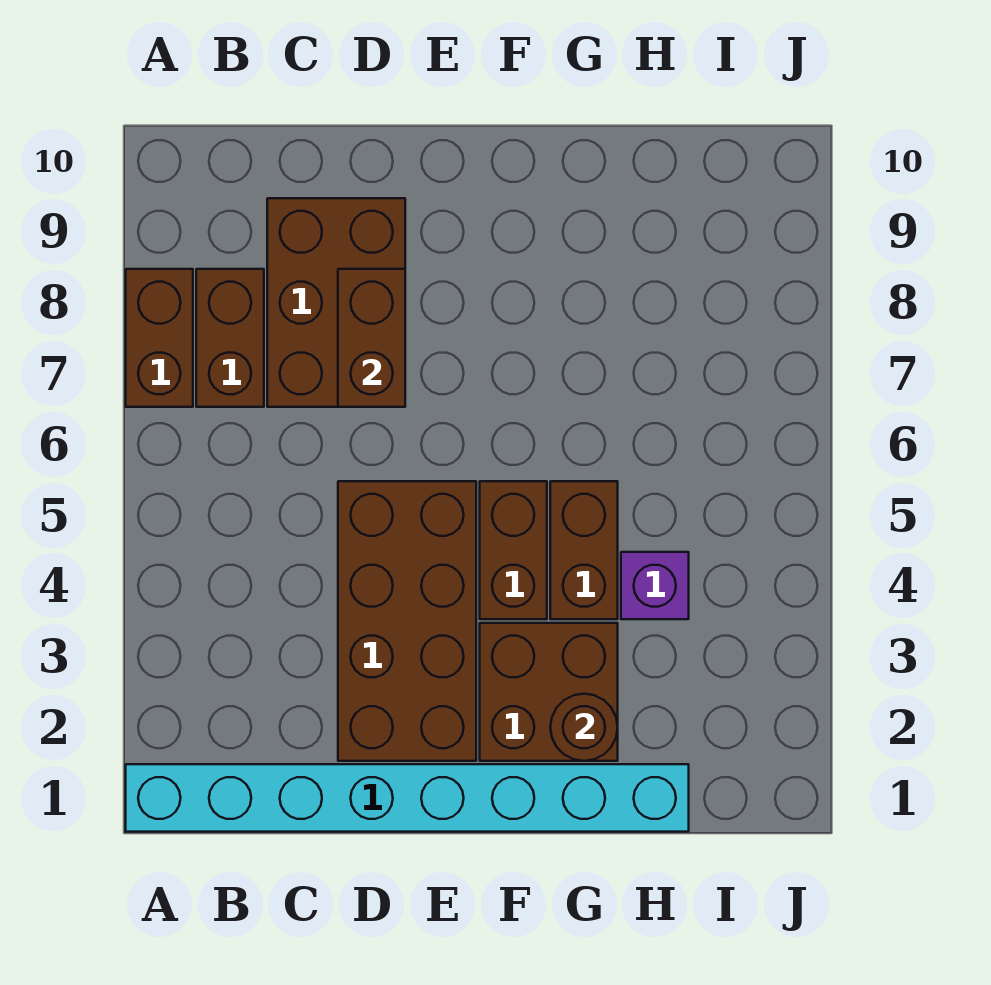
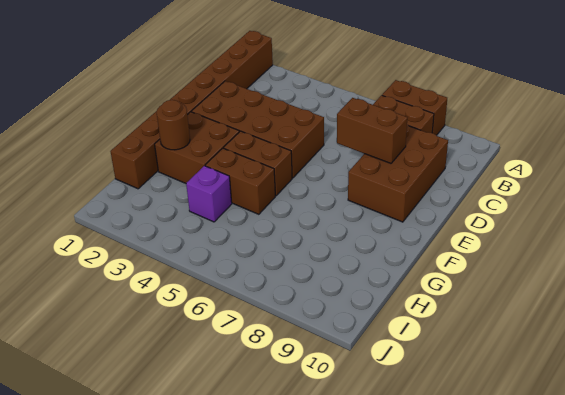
cyan 1x8 brick [126,764,689,832] -> brown 1x8 brick [110,31,273,189]
brown 2x3 brick [267,198,405,407] -> brown 2x3 brick turned to [348,125,448,222]

